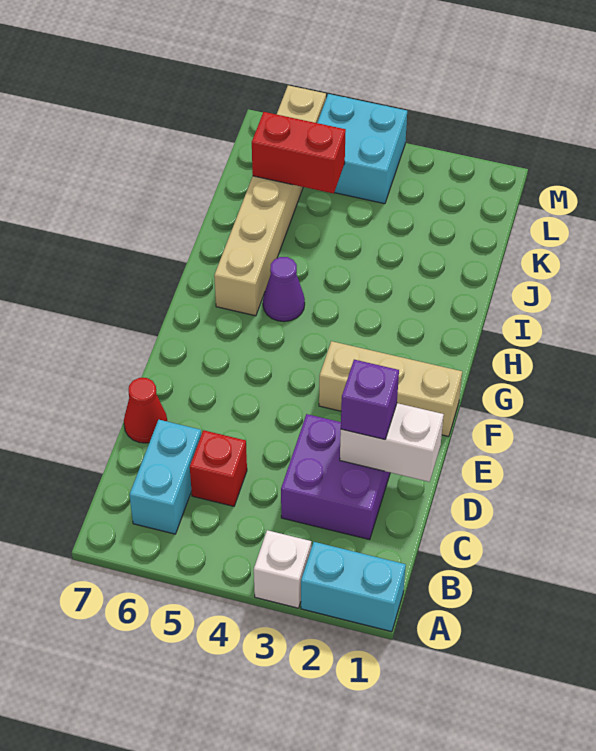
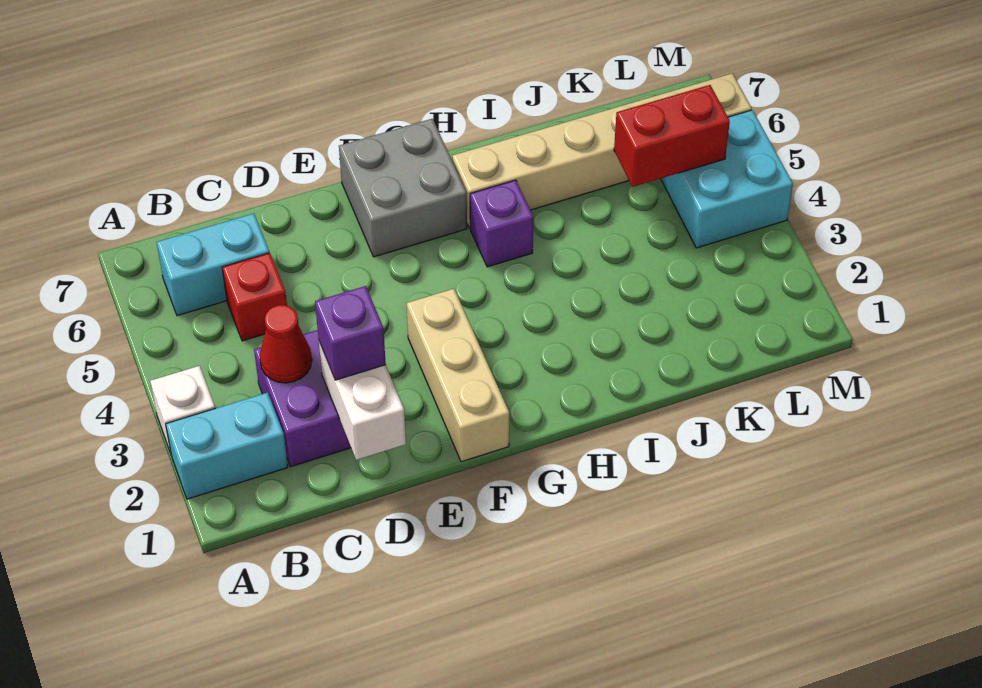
cyan 1x2 brick [301,542,406,632] -> cyan 1x2 brick turned to [166,392,288,499]
red 1x1 cone [124,378,167,443] -> red 1x1 cone moved to [260,305,312,383]
none -> grey 2x2 brick [339,119,467,257]
purple 1x1 cone [263,257,305,322] -> purple 1x1 brick [470,180,534,267]
red 1x2 brick [252,112,346,194] -> red 1x2 brick turned to [614,85,730,187]

